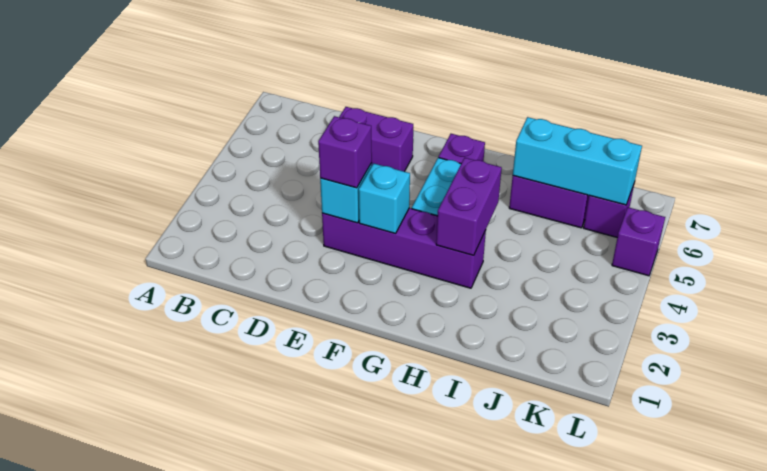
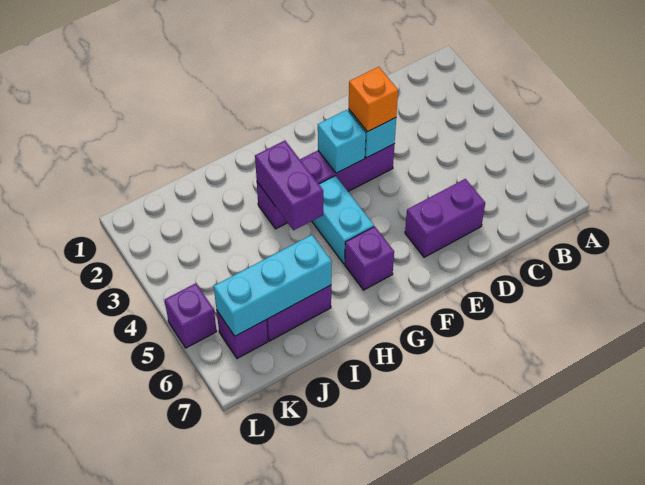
purple 1x1 brick [318,116,372,188] -> orange 1x1 brick [349,67,398,132]

